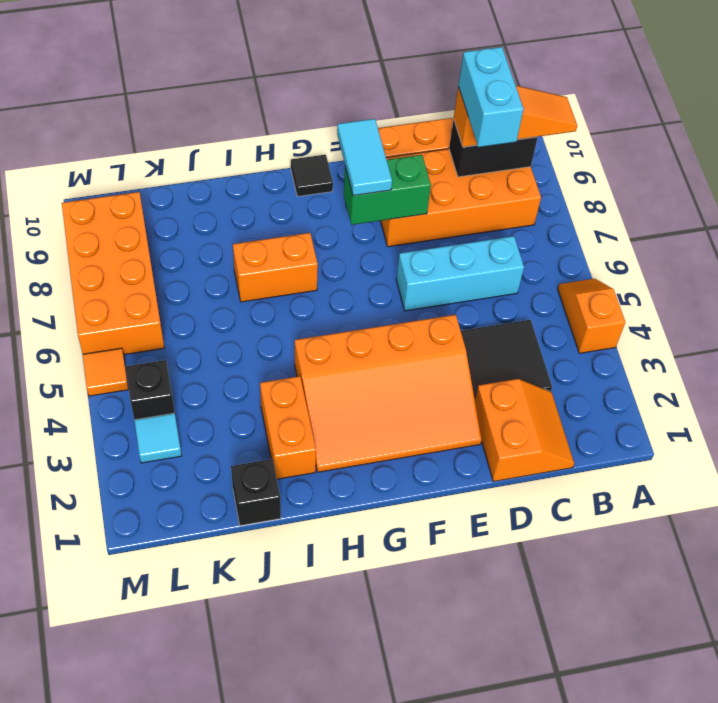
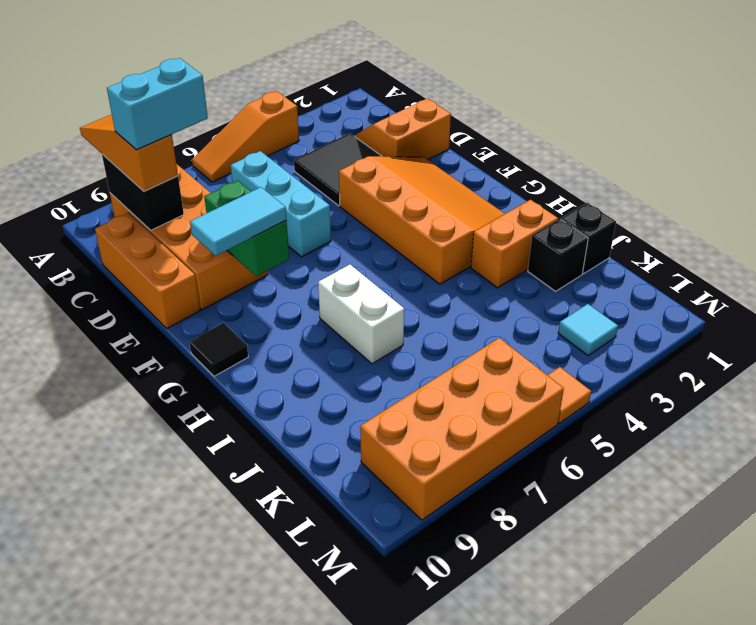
orange 1x2 slope [558,279,625,353] -> orange 1x3 slope [192,91,299,182]
orange 1x2 brick [233,233,318,302] -> white 1x2 brick [318,265,404,364]
black 1x1 brick [126,360,175,420] -> black 1x1 brick moved to [528,219,588,291]

